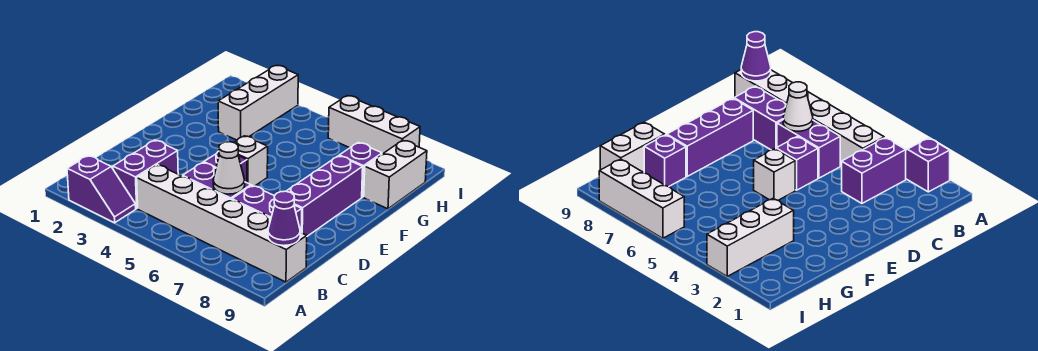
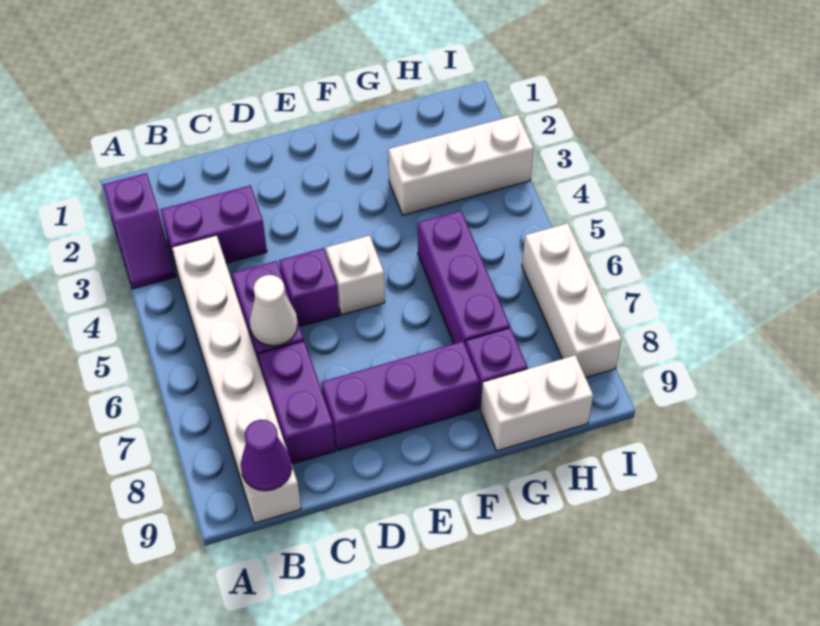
none -> purple 1x3 brick [418,211,510,345]

